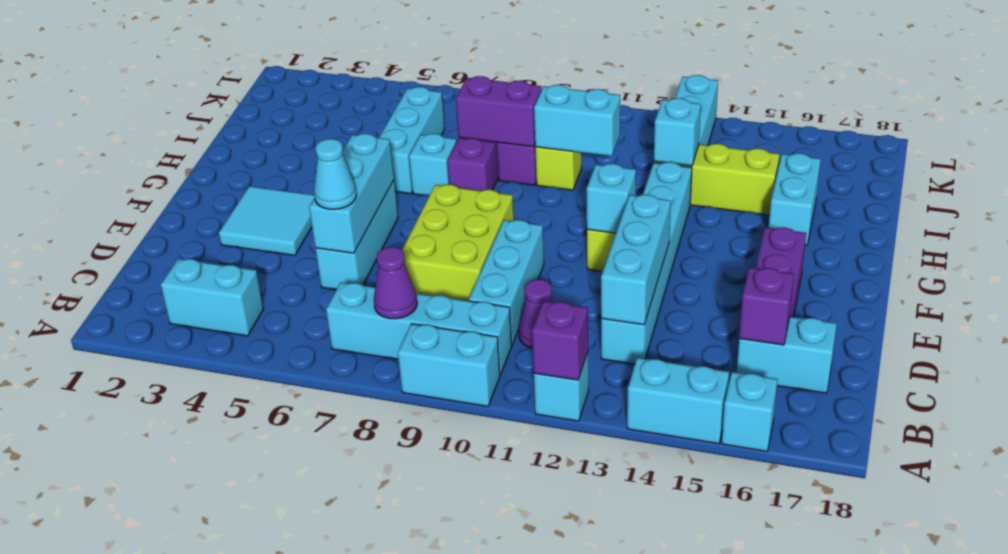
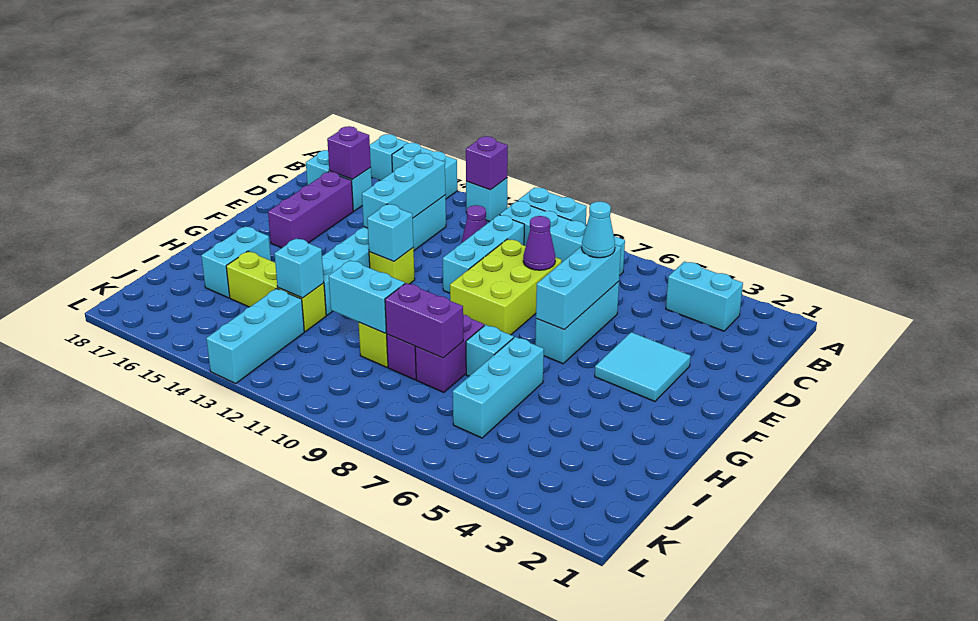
purple 1x1 cone [374,247,417,319] -> purple 1x1 cone moved to [523,216,555,270]

